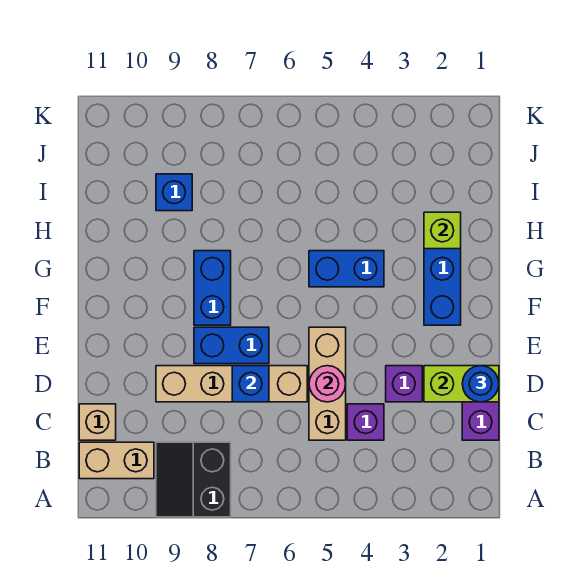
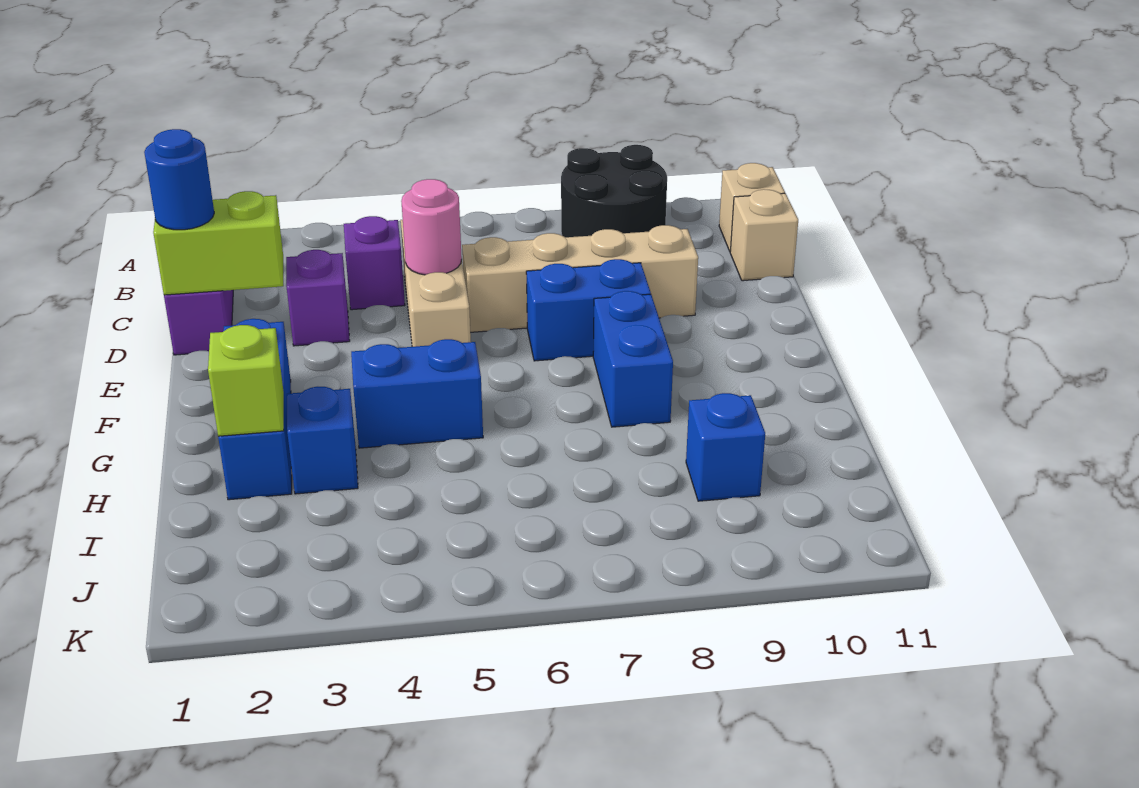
black 2x2 slope [156,442,231,517] -> black 2x2 round brick [561,145,667,237]
tan 1x2 brick [79,442,154,479] -> tan 1x1 brick [719,163,785,251]
blue 1x1 brick [232,366,269,402] -> blue 1x1 brick moved to [287,387,358,494]

